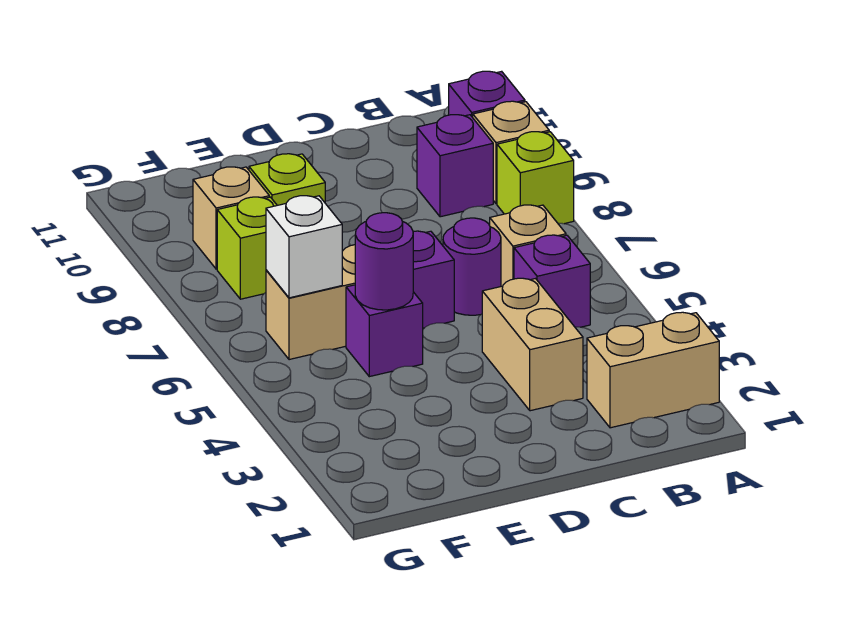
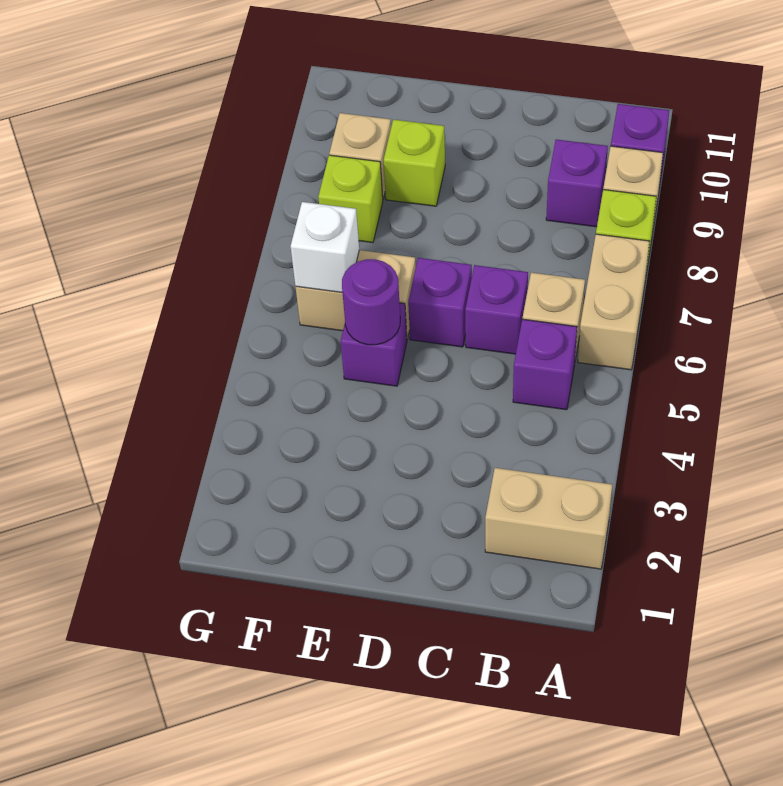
tan 1x2 brick [482,278,583,411] -> tan 1x2 brick moved to [578,234,650,370]
purple 1x1 round brick [443,218,501,315] -> purple 1x1 brick [465,265,528,354]

